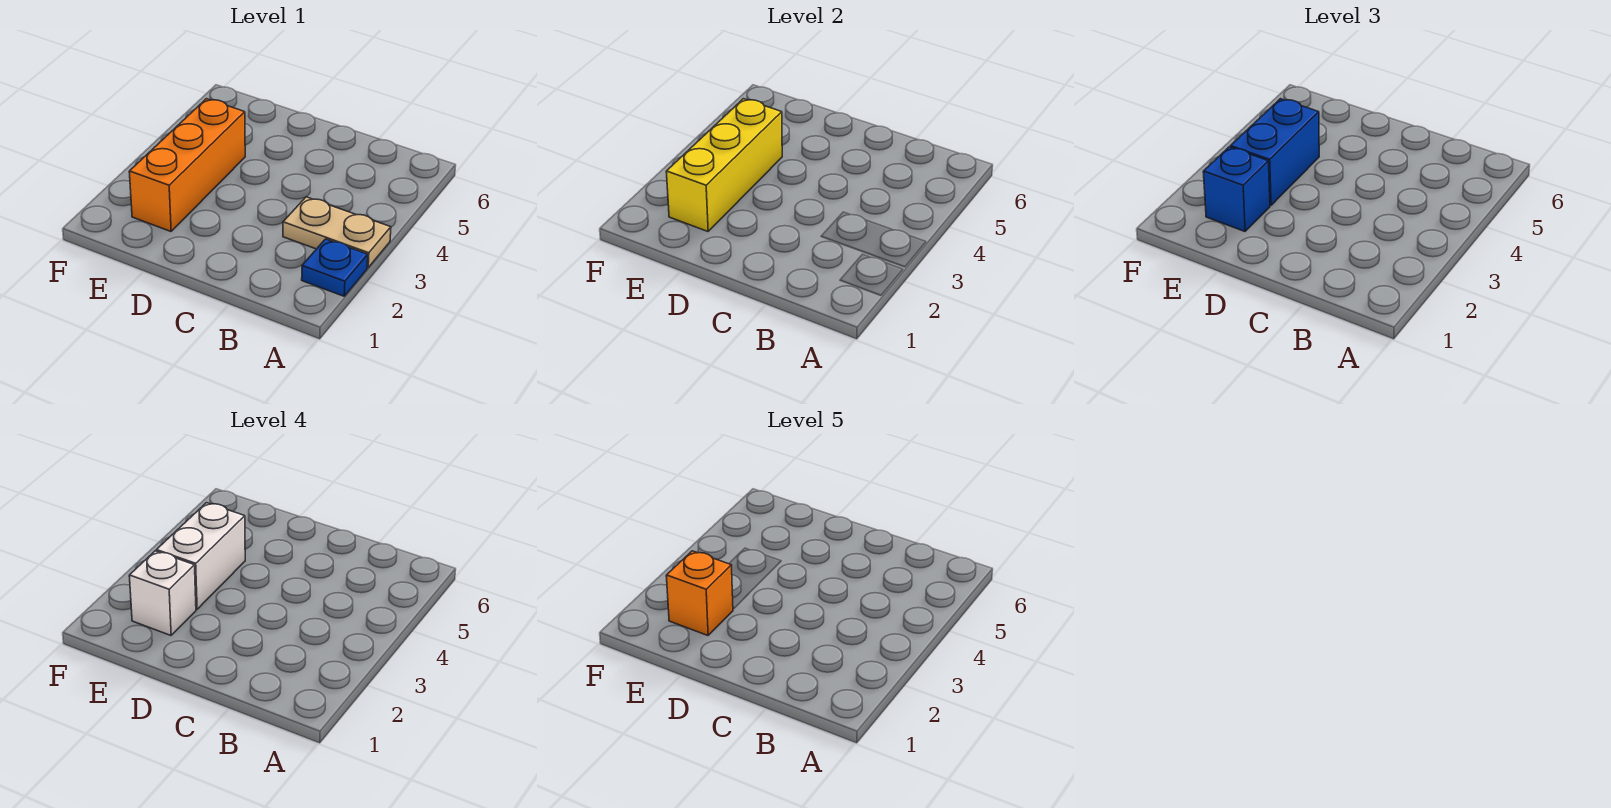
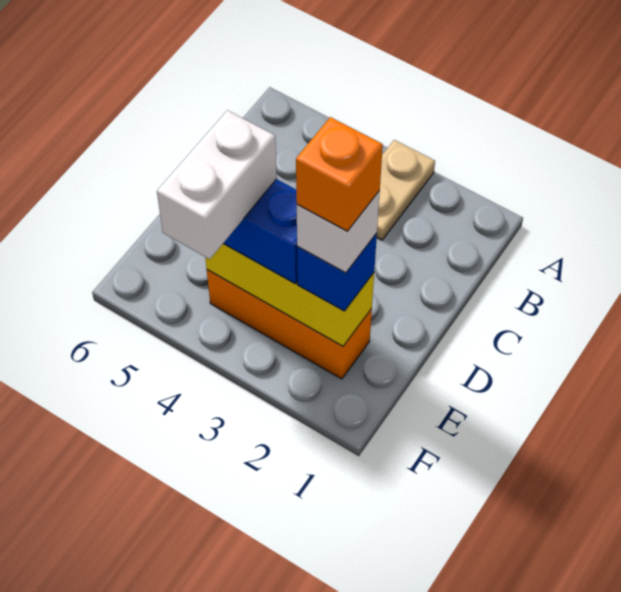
blue 1x1 plate [302,239,368,296] -> none
white 1x2 brick [156,503,245,609] -> white 1x2 brick turned to [157,110,277,259]

